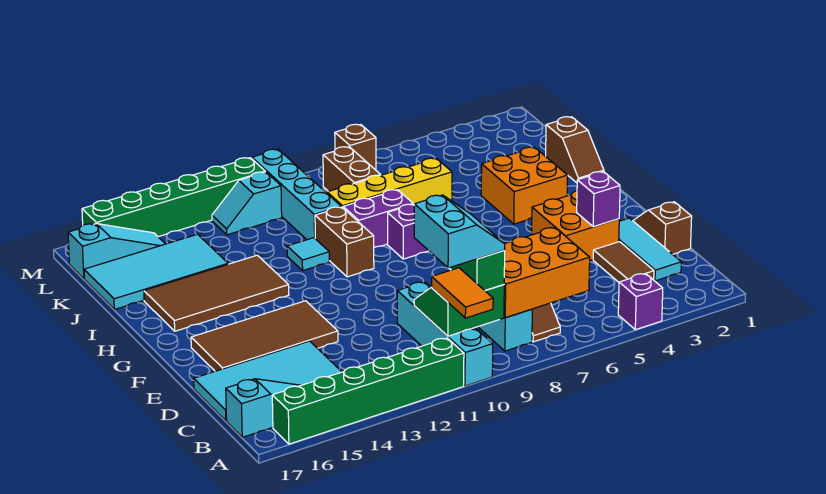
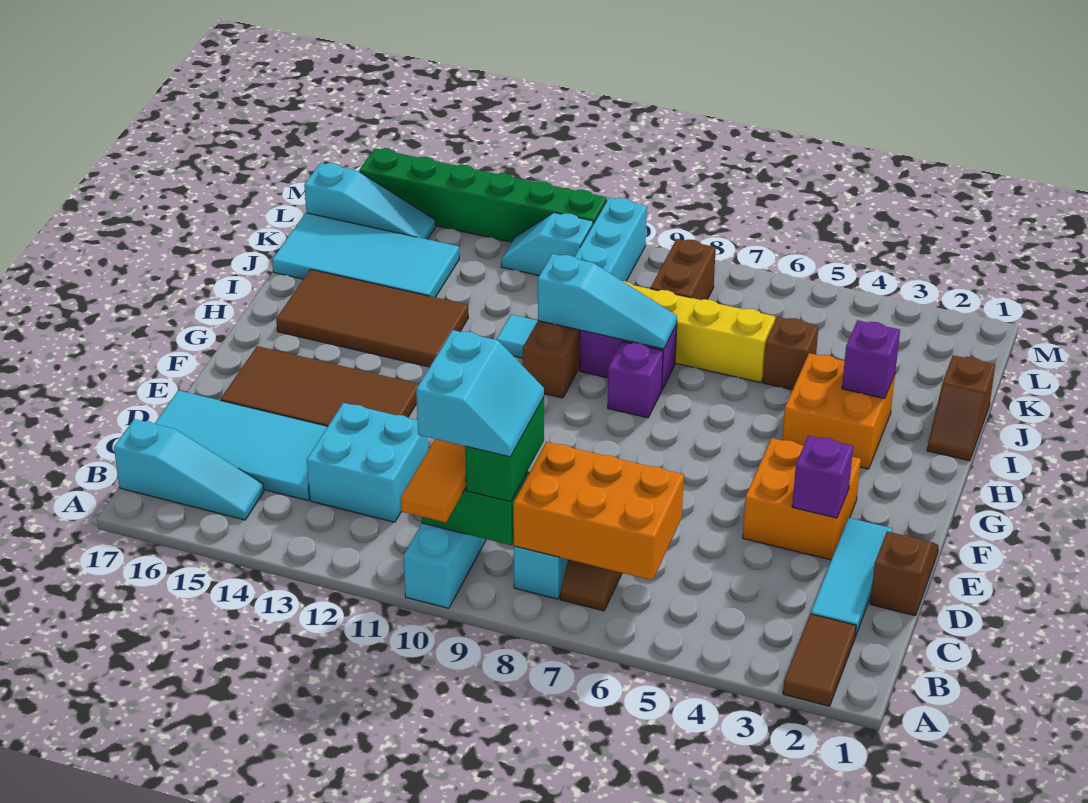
purple 1x1 brick [618,273,663,330] -> purple 1x1 brick moved to [842,320,900,398]
green 1x6 brick [272,338,464,444] -> none
brown 1x2 tile [593,242,654,282] -> brown 1x2 tile moved to [783,614,856,706]
none -> cyan 2x2 brick [307,403,428,522]
none -> cyan 1x3 slope [538,254,677,349]
brown 1x1 brick [335,124,376,170] -> brown 1x1 brick moved to [763,317,819,390]

